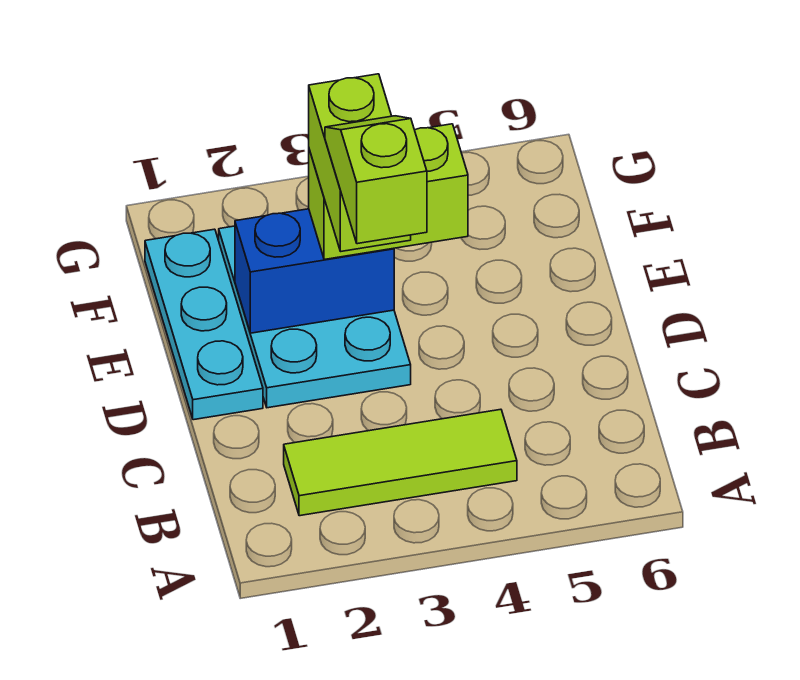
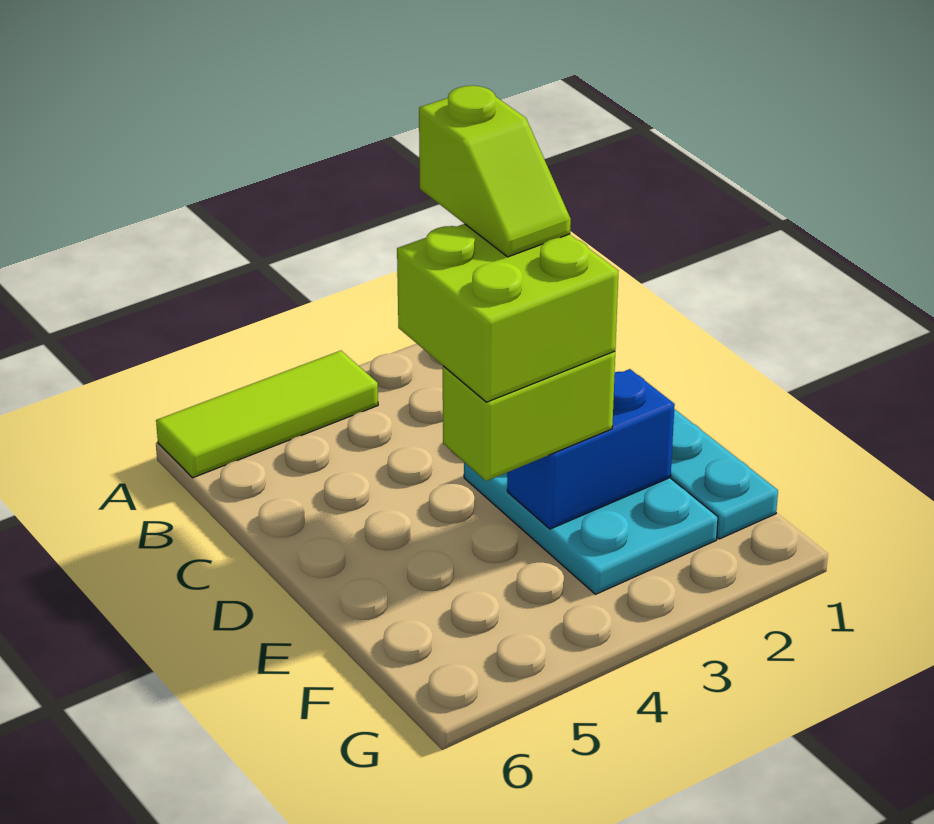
lime 1x3 tile [284,409,517,516] -> lime 1x3 tile moved to [156,351,378,478]
lime 1x2 brick [309,74,411,251] -> lime 2x2 brick [397,224,619,402]

